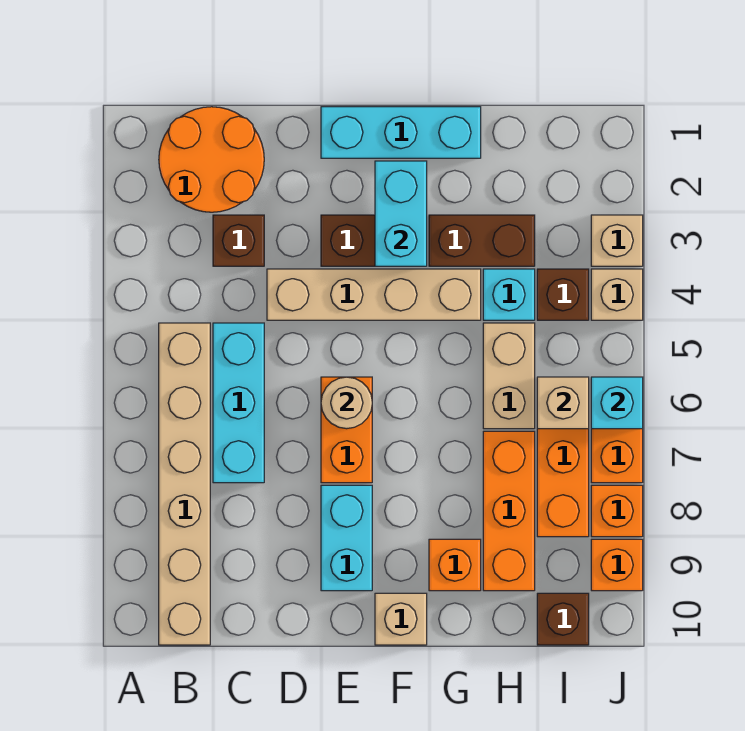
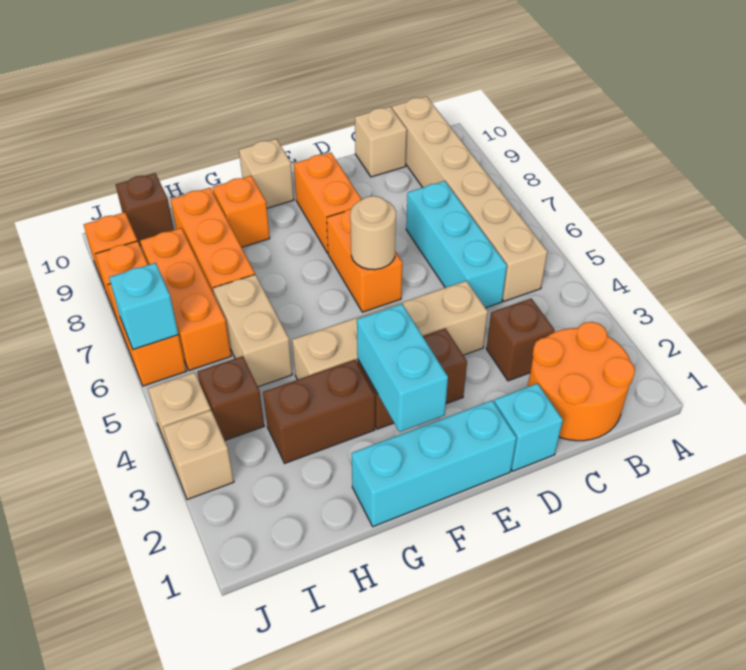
cyan 1x2 brick [321,485,372,591] -> orange 1x2 brick [294,153,362,253]
cyan 1x1 brick [483,269,535,320] -> cyan 1x1 brick moved to [494,383,563,471]
tan 1x1 brick [537,377,589,429] -> tan 1x1 brick moved to [355,107,407,177]

